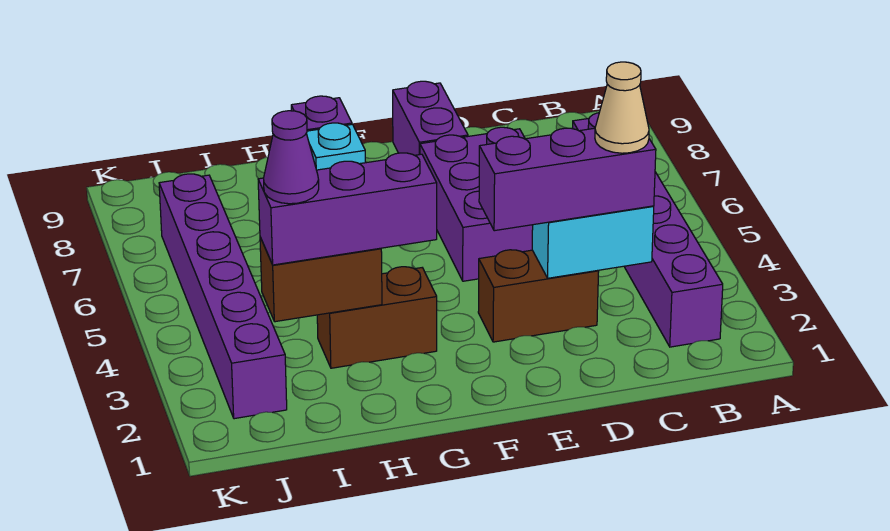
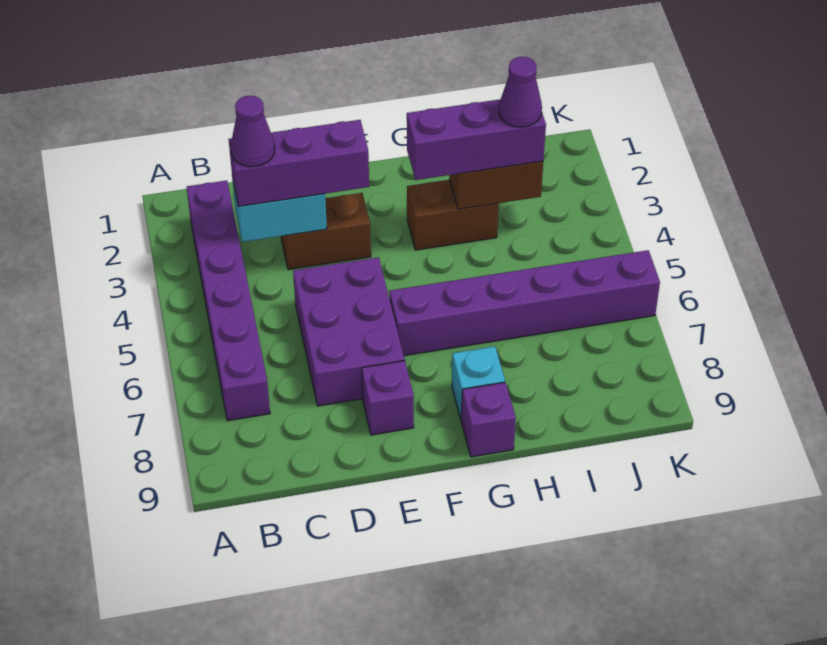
tan 1x1 cone [595,62,649,153] -> purple 1x1 cone [231,96,275,167]
purple 1x2 brick [393,81,468,155] -> purple 1x1 brick [362,361,414,435]
purple 1x6 brick [159,174,287,419] -> purple 1x6 brick turned to [389,250,660,356]

